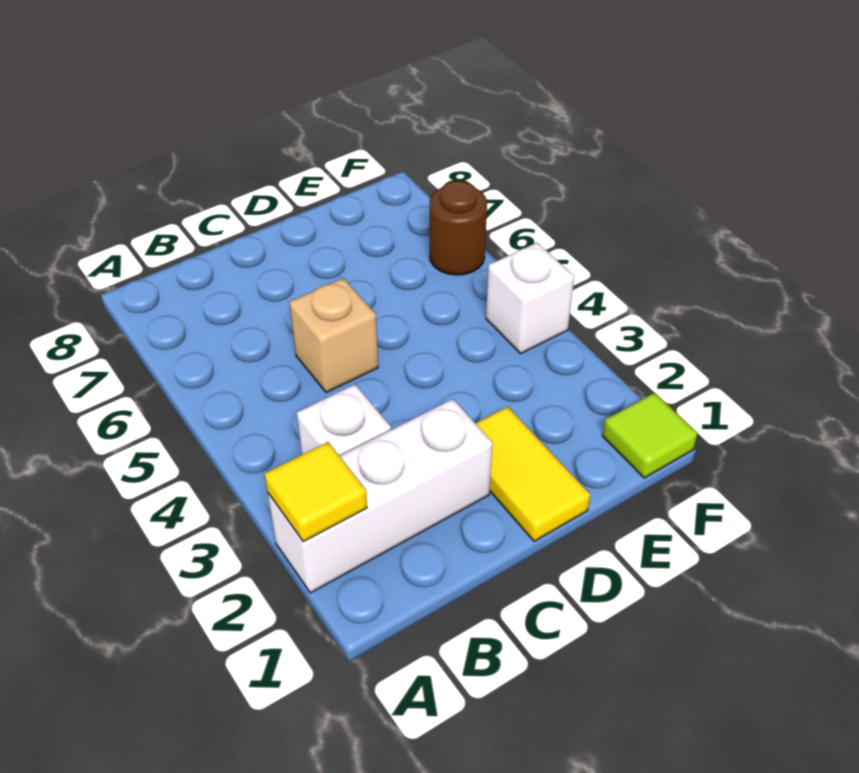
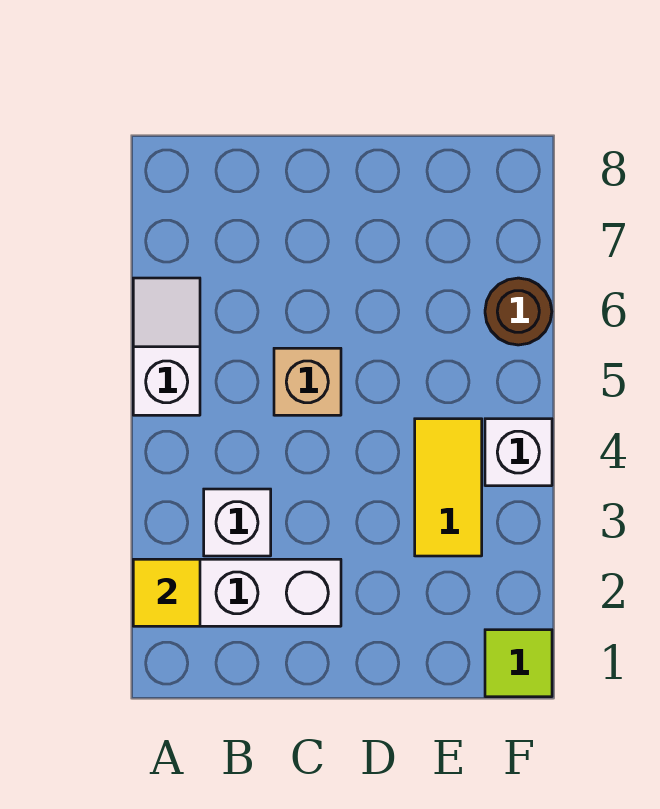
none -> white 1x2 slope [133,278,200,415]
yellow 1x2 tile [475,407,590,541] -> yellow 1x2 tile moved to [415,419,482,556]

